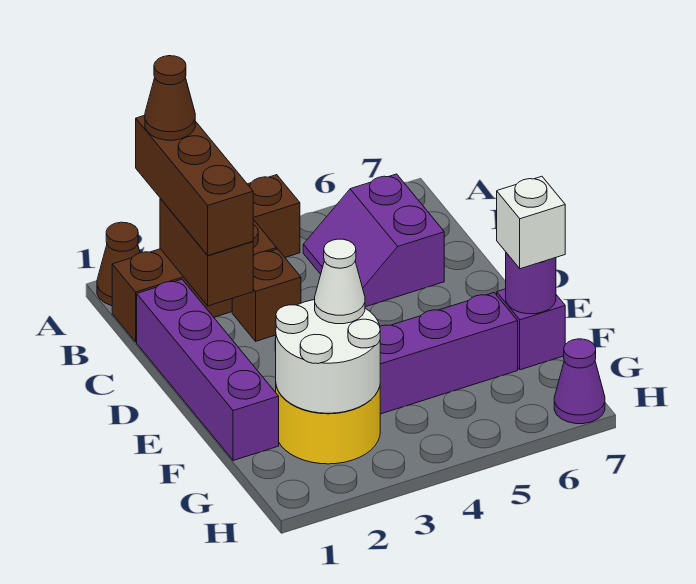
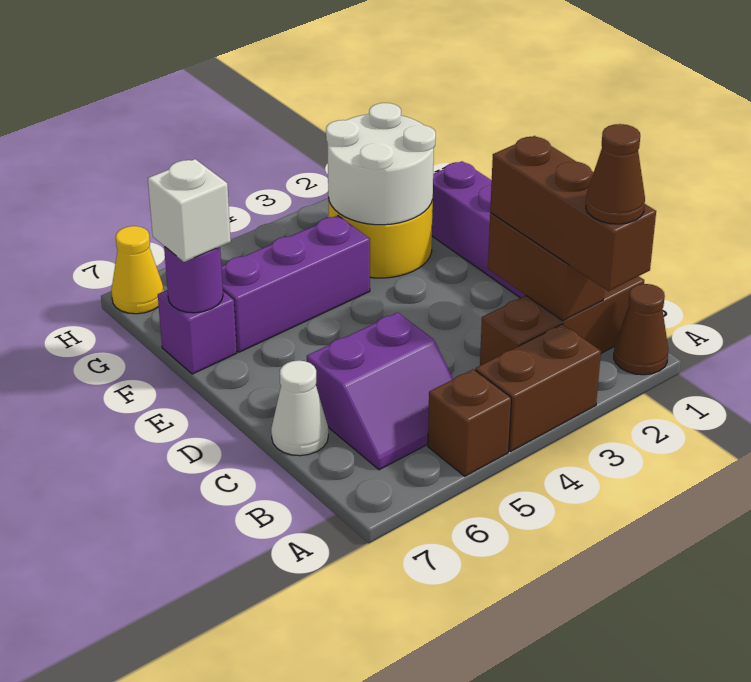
purple 2x2 slope [303,174,444,307] -> purple 2x2 slope turned to [307,312,453,470]
brown 1x1 brick [232,249,301,341] -> brown 1x1 brick moved to [428,369,511,476]
white 1x1 cone [315,239,365,324] -> white 1x1 cone moved to [271,360,328,456]
purple 1x1 cone [554,339,605,424] -> yellow 1x1 cone [111,226,164,314]

